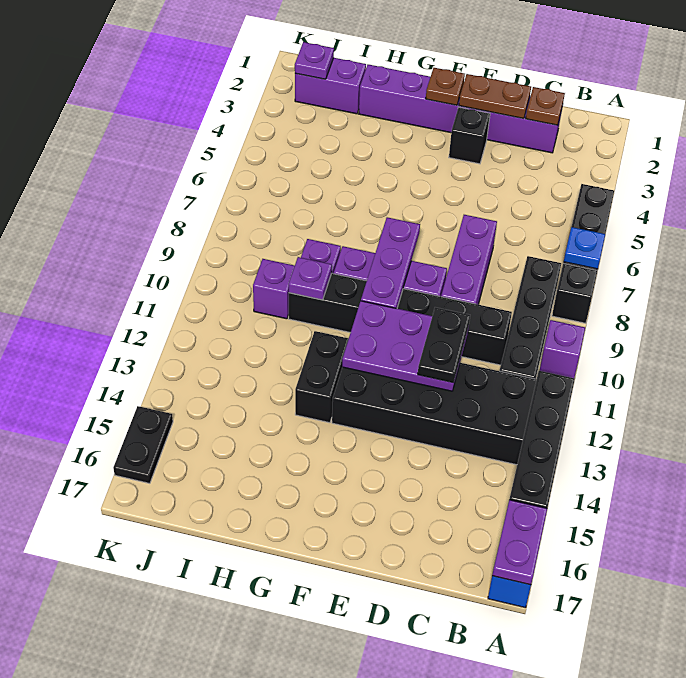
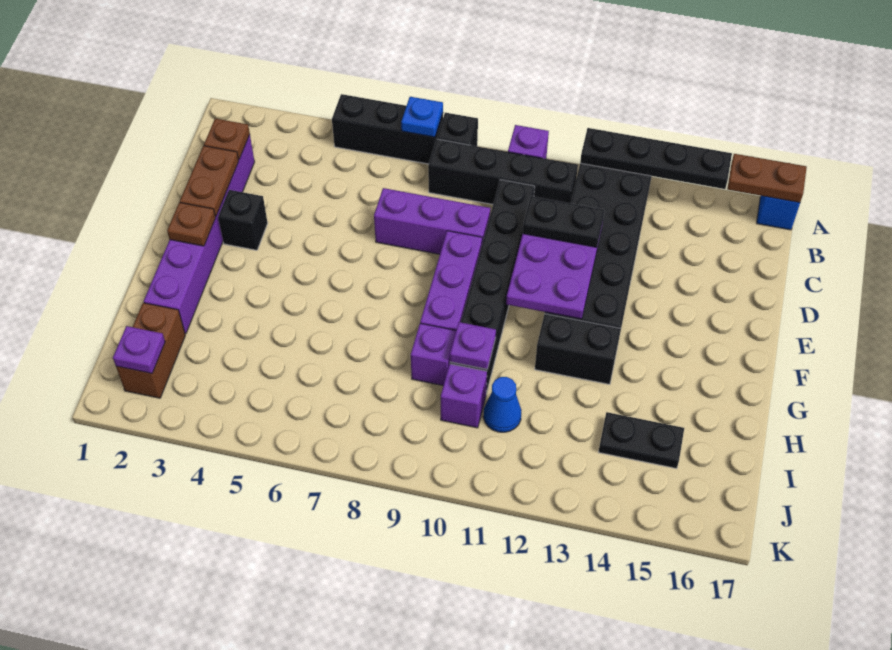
purple 1x2 plate [492,500,547,585] -> brown 1x2 plate [727,154,807,203]
purple 1x3 plate [361,217,420,308] -> none
purple 1x2 brick [295,58,366,114] -> brown 1x2 brick [116,303,185,398]
none -> blue 1x1 cone [483,377,522,432]
black 1x2 plate [113,406,173,483] -> black 1x2 plate moved to [599,412,684,469]

